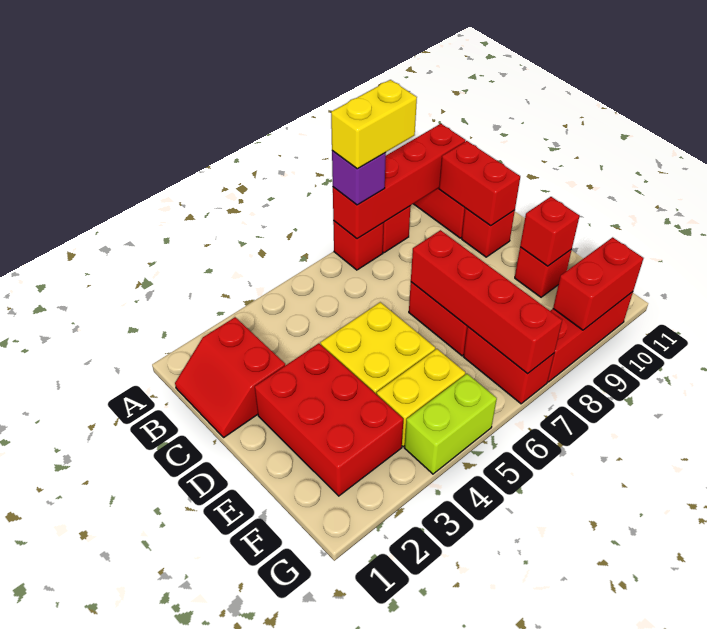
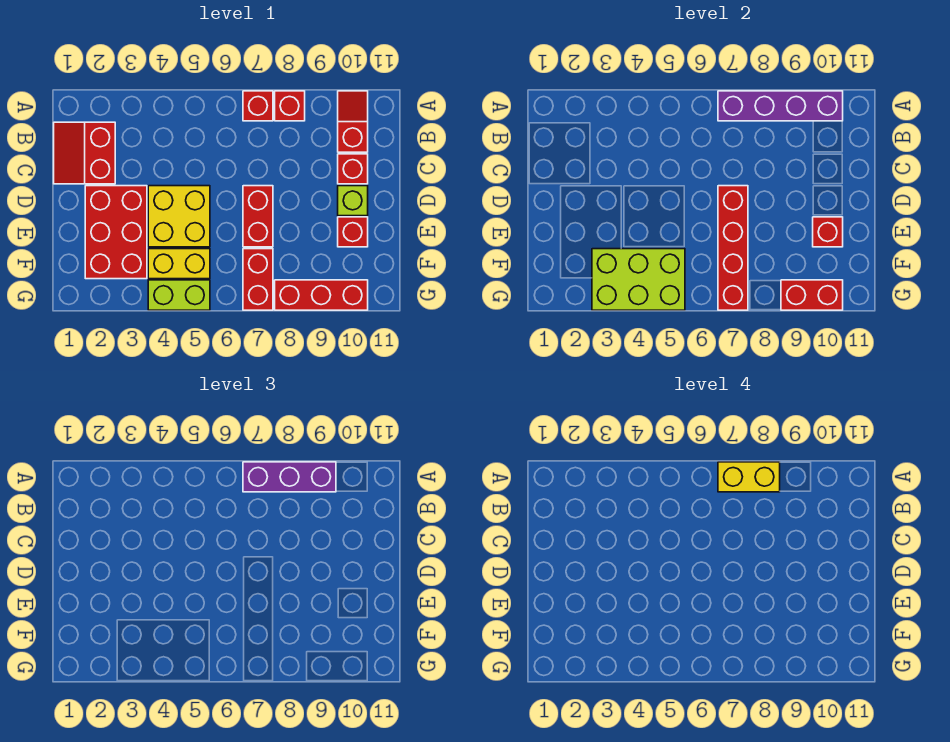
red 1x4 brick [333,124,466,239] -> purple 1x4 brick [718,91,843,121]
purple 1x1 brick [332,151,386,205] -> purple 1x3 brick [243,462,336,492]
red 1x2 brick [439,141,520,226] -> none
none -> lime 1x1 brick [338,186,368,216]
none -> lime 2x3 brick [592,249,685,310]

